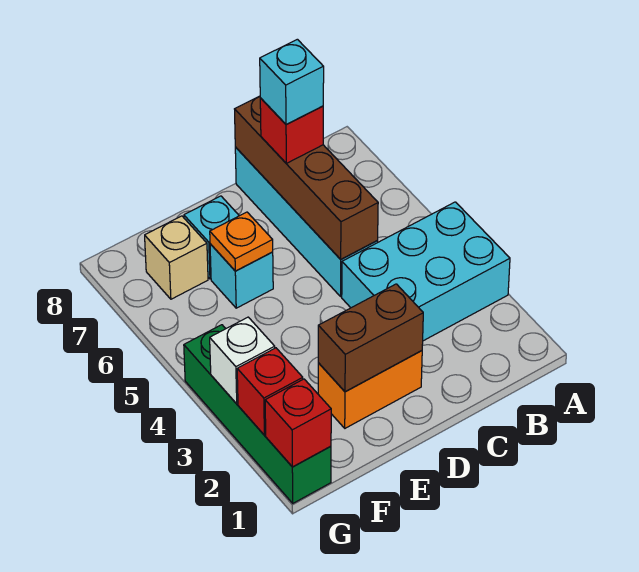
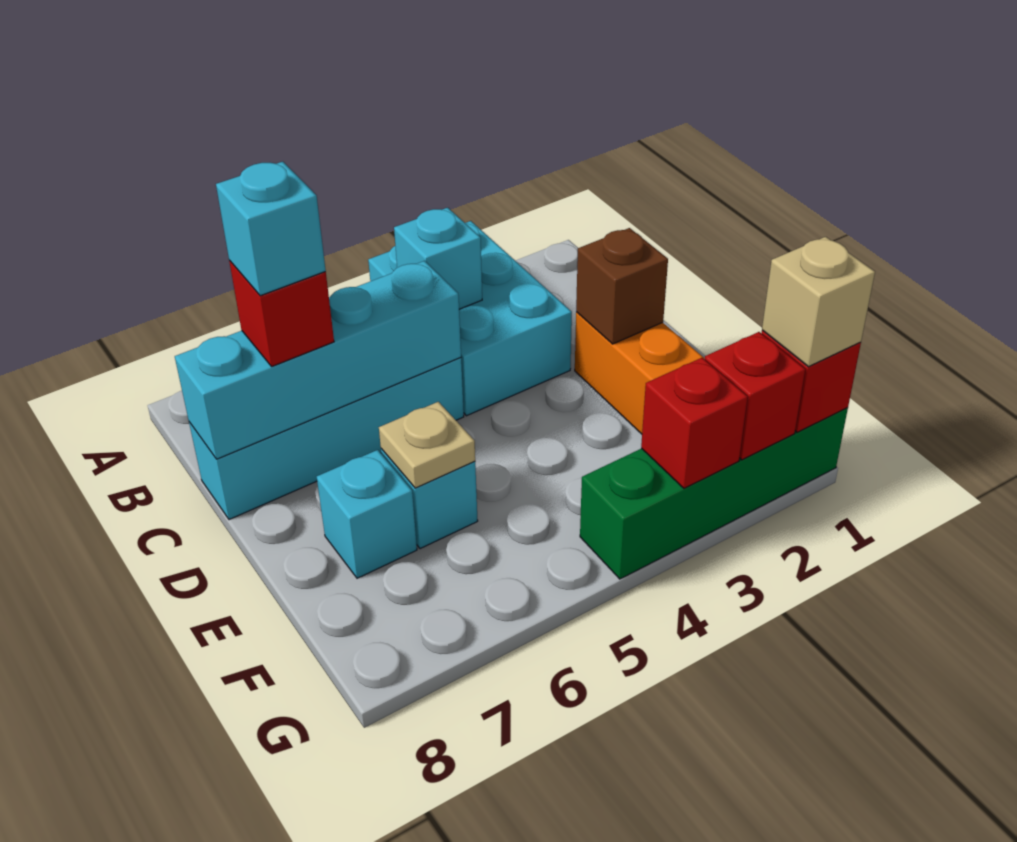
none -> cyan 1x1 brick [394,208,482,309]
brown 1x4 brick [235,96,378,259] -> cyan 1x4 brick [175,261,461,459]
brown 1x2 brick [318,284,423,392] -> brown 1x1 brick [576,228,668,344]
orange 1x1 plate [210,212,273,271] -> tan 1x1 plate [379,402,475,488]
tan 1x1 brick [145,216,208,299] -> tan 1x1 brick moved to [762,237,875,367]
white 1x1 brick [210,317,275,404] -> red 1x1 brick [641,358,748,488]

